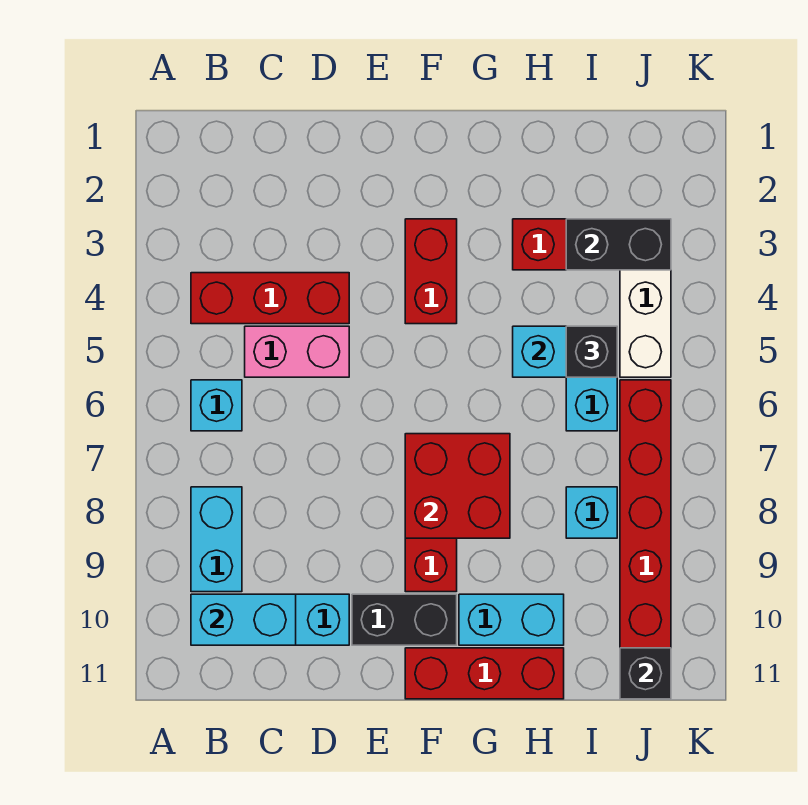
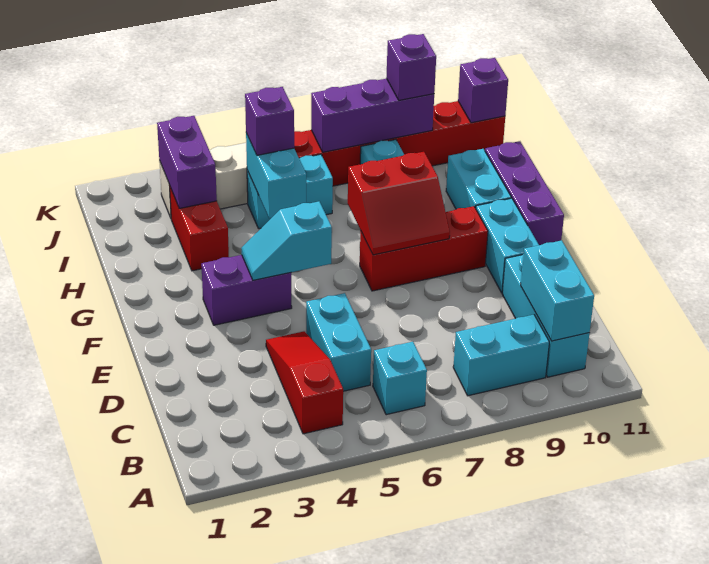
red 1x3 brick [191,273,349,324] -> red 1x3 slope [266,331,343,434]
pink 1x2 brick [245,326,349,377] -> cyan 1x2 brick [306,293,371,391]
black 1x2 brick [352,594,457,645] -> cyan 1x2 brick [476,198,539,293]
red 1x2 brick [405,219,457,324] -> purple 1x2 brick [201,255,292,325]
none -> cyan 1x2 slope [241,201,332,280]
red 2x2 brick [405,434,510,538] -> red 2x2 slope [348,152,450,255]
red 1x3 brick [405,648,564,699] -> purple 1x3 brick [485,141,564,245]
black 1x2 brick [566,219,671,270] -> purple 1x2 brick [157,116,217,208]
black 1x1 brick [566,326,617,377] -> purple 1x1 brick [245,87,294,155]
none -> purple 1x3 brick [311,79,434,152]
none -> purple 1x1 brick [386,34,436,101]
black 1x1 brick [620,648,671,699] -> purple 1x1 brick [458,58,508,123]

